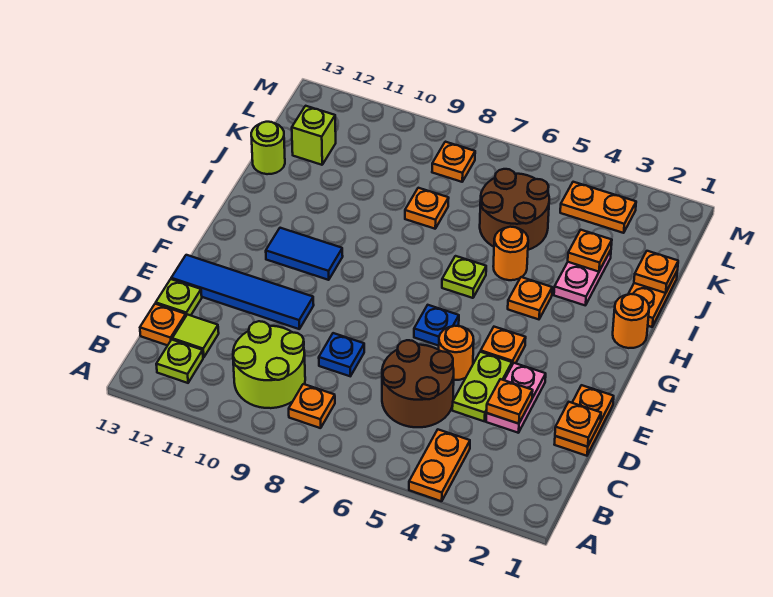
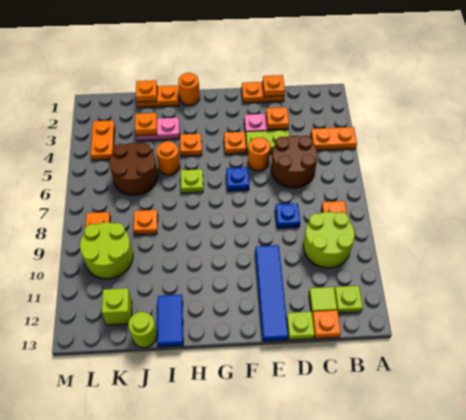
blue 1x2 tile [266,228,343,280] -> blue 1x2 tile moved to [157,295,183,347]
none -> lime 2x2 round brick [80,222,133,279]

